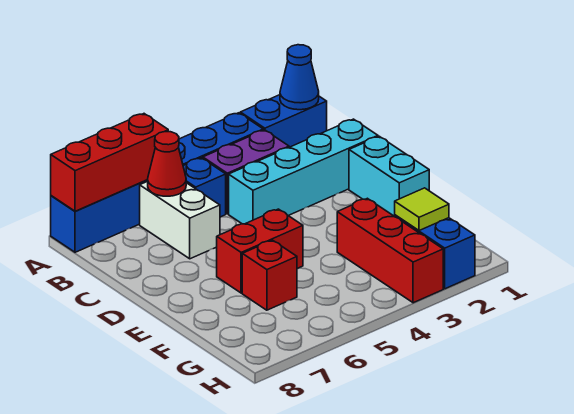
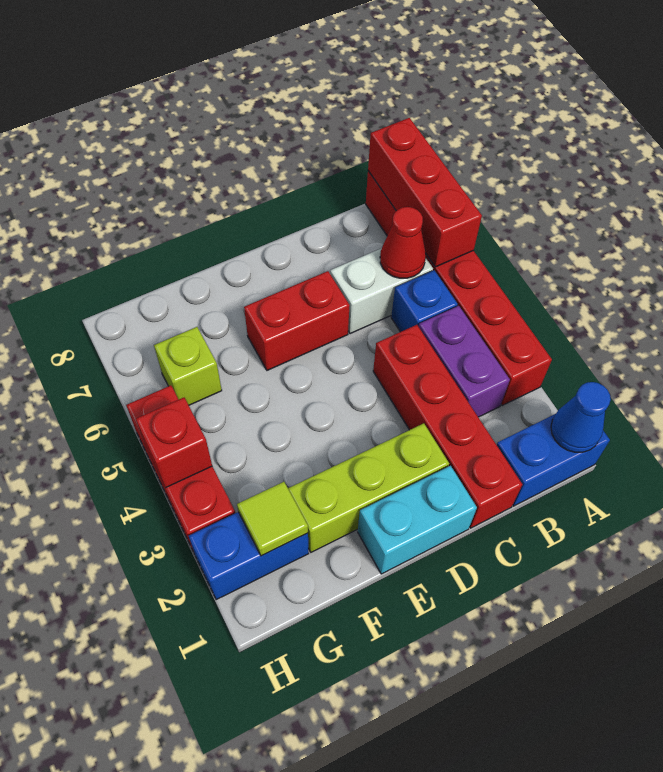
blue 1x2 brick [240,95,327,147] -> blue 1x2 brick turned to [497,414,610,506]
blue 1x6 brick [51,113,263,252] -> red 1x6 brick [366,171,552,406]
cyan 1x4 brick [229,119,378,224] -> red 1x4 brick [373,325,522,528]
none -> lime 1x3 brick [288,423,449,552]
red 1x2 brick [217,209,303,293] -> red 1x2 brick turned to [244,271,350,370]
red 1x3 brick [337,198,443,303] -> red 1x3 brick turned to [126,385,235,552]
red 1x1 brick [242,240,297,310] -> red 1x1 brick moved to [136,398,212,488]
none -> lime 1x1 brick [154,327,222,405]

